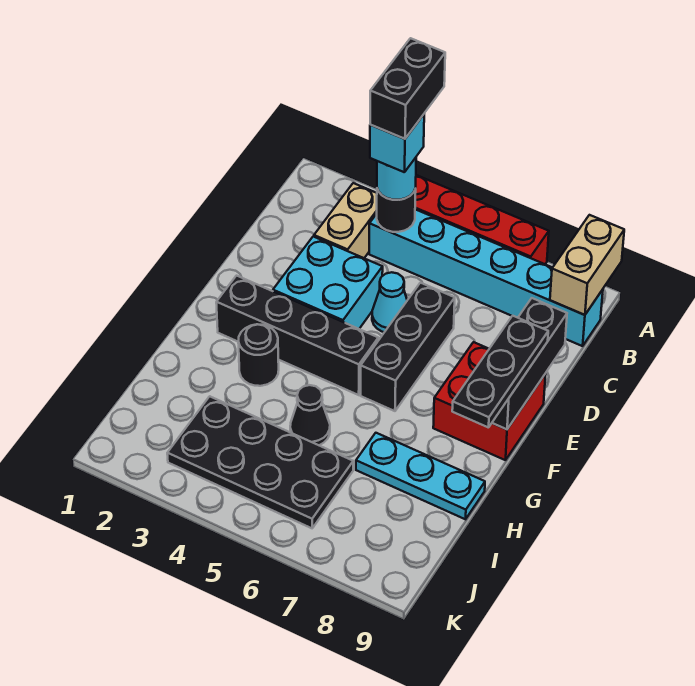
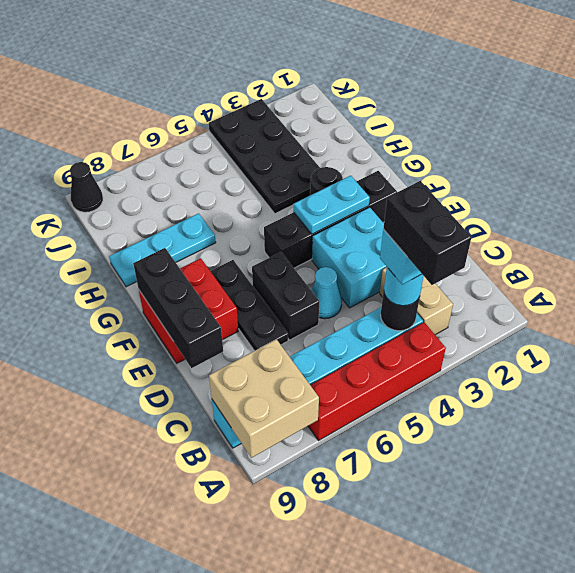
tan 1x2 brick [550,215,624,315] -> tan 2x2 brick [209,339,319,458]
black 1x3 brick [361,283,455,411] -> black 1x2 brick [252,252,319,340]
black 1x3 plate [452,316,548,428] -> black 1x3 plate moved to [211,260,288,351]
none -> cyan 1x2 plate [294,176,370,234]
black 1x1 cone [290,385,330,445] -> black 1x1 cone moved to [70,162,103,212]
black 2x4 plate [167,396,353,528] -> black 2x4 plate turned to [209,99,320,214]

